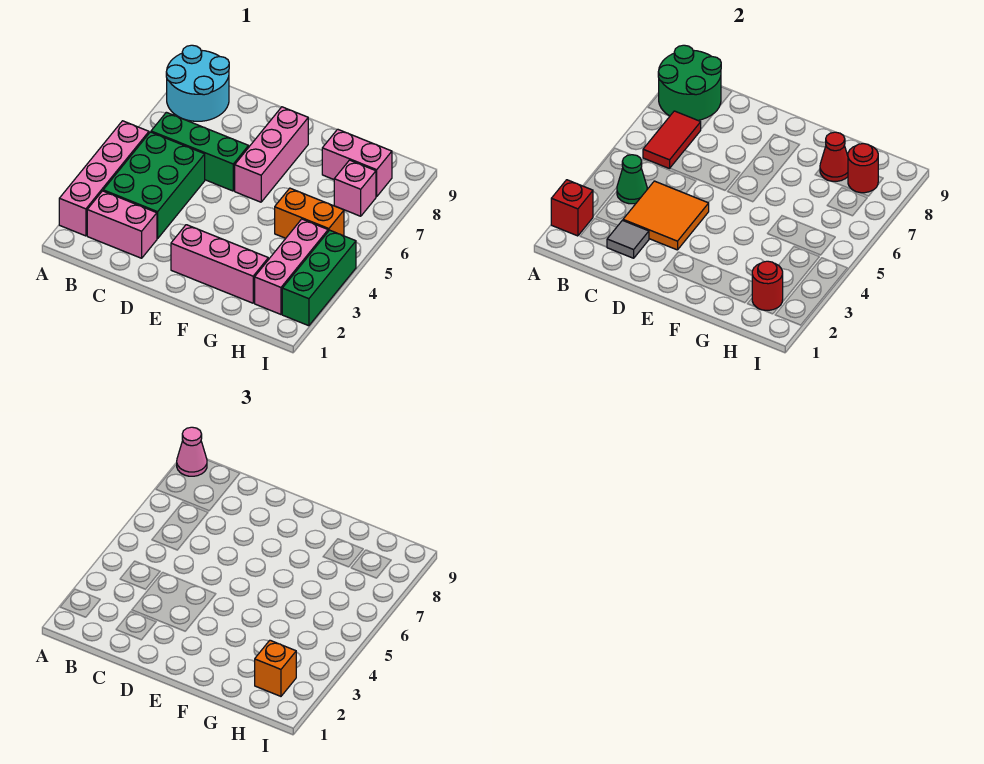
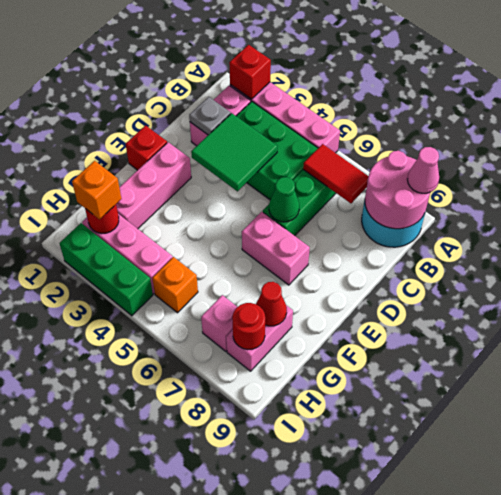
green 2x2 round brick [658,45,721,120] -> pink 2x2 round brick [365,151,430,229]
green 1x1 cone [617,155,647,204] -> green 1x1 cone moved to [269,177,299,222]
grey 1x1 tile [607,220,649,258] -> grey 1x1 plate [189,97,231,135]
orange 2x2 tile [623,181,709,250] -> green 2x2 tile [191,113,278,191]
none -> red 1x1 brick [126,125,167,170]
pink 1x3 brick [235,107,308,202] -> pink 1x2 brick [242,212,310,285]
orange 1x2 brick [275,188,344,238] -> orange 1x1 brick [152,257,198,313]

